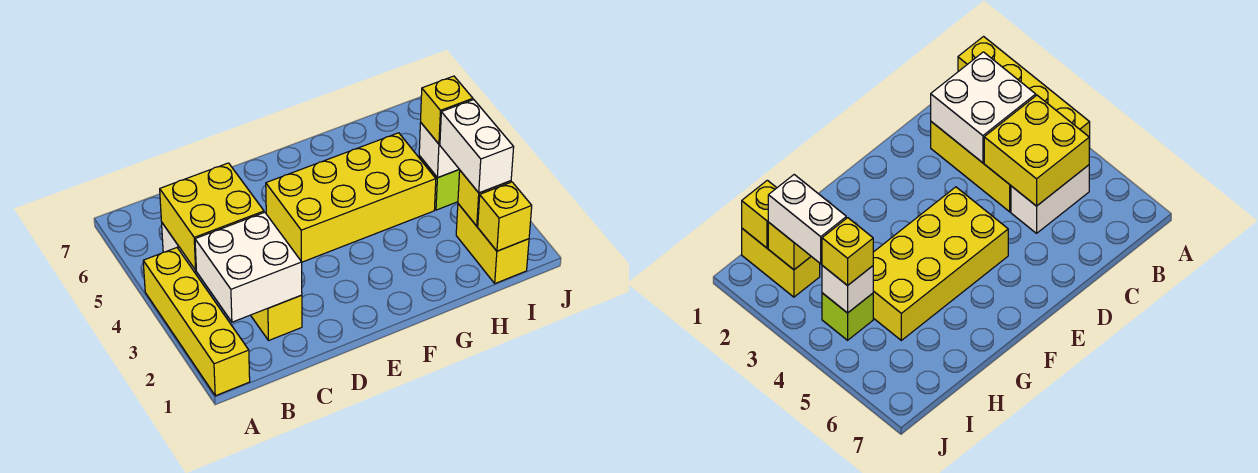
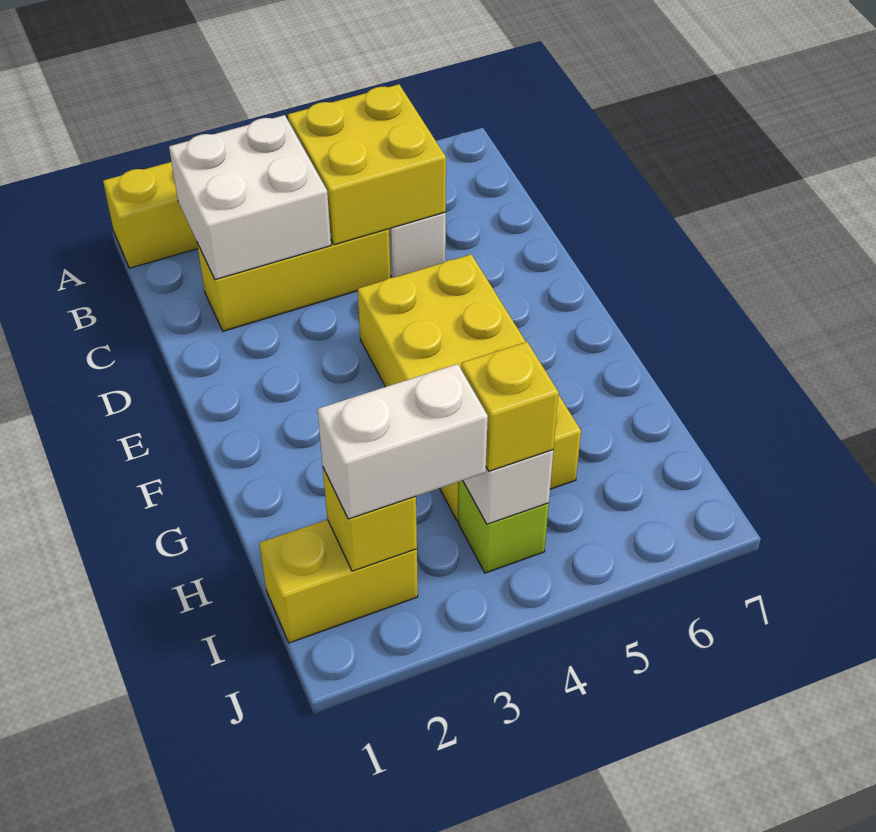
yellow 1x1 brick [478,182,532,251] -> none

